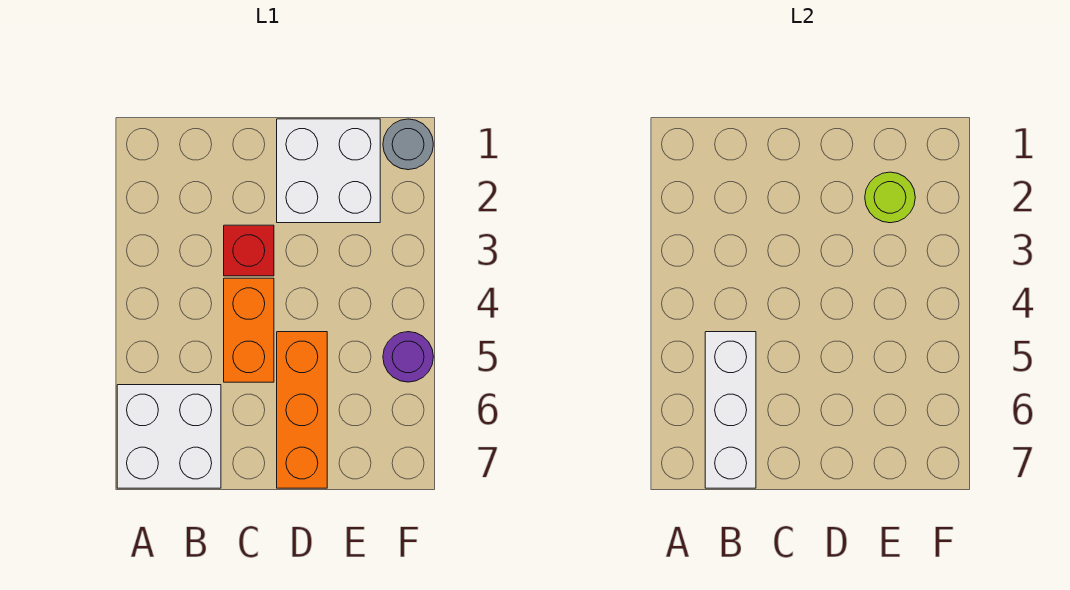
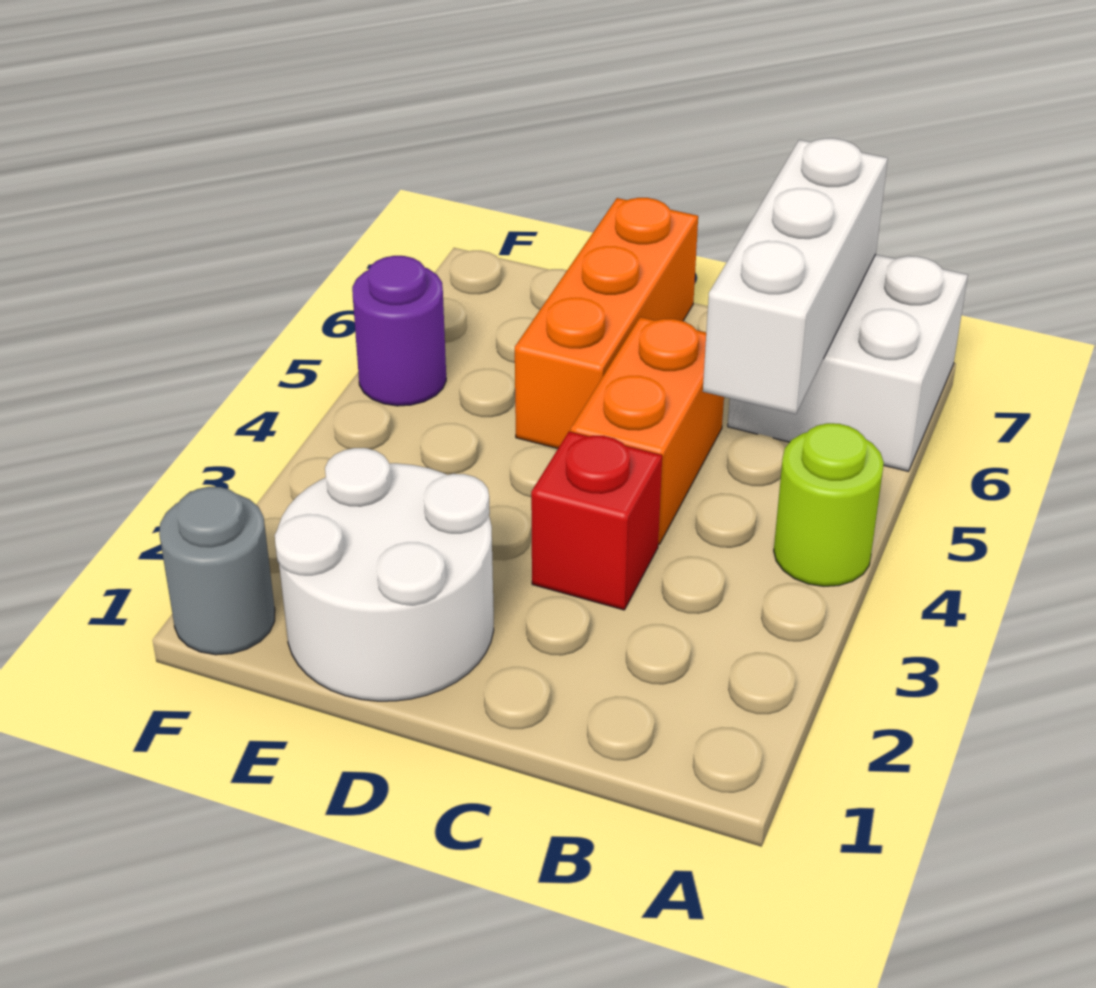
white 2x2 brick [277,119,380,223] -> white 2x2 round brick [275,448,494,701]
lime 1x1 round brick [865,172,915,223] -> lime 1x1 round brick moved to [774,423,884,586]

